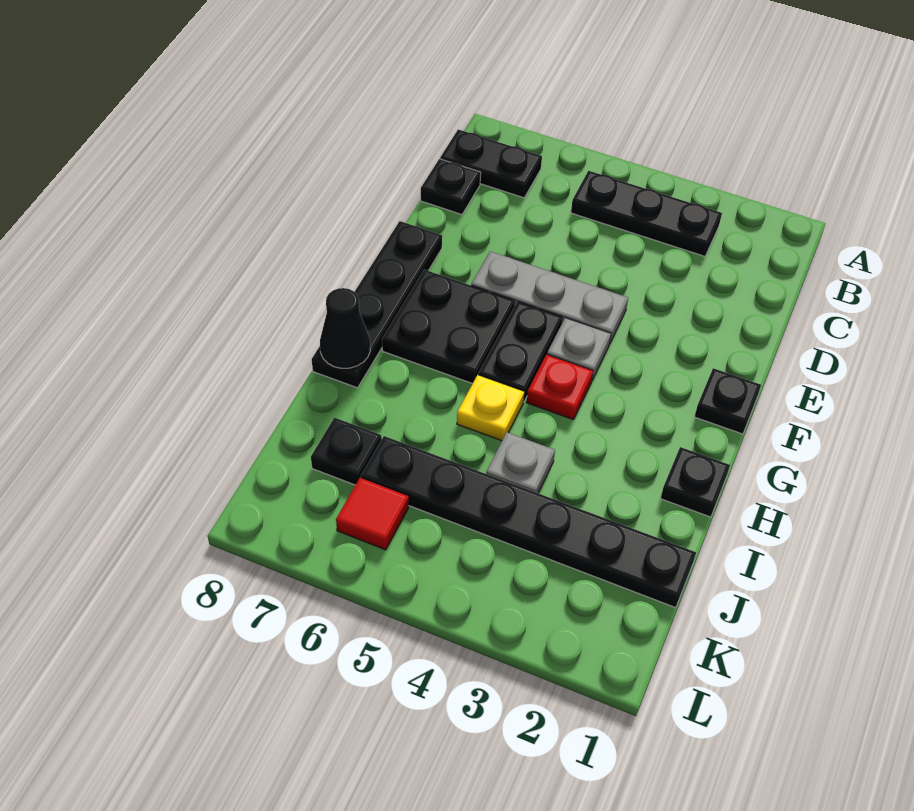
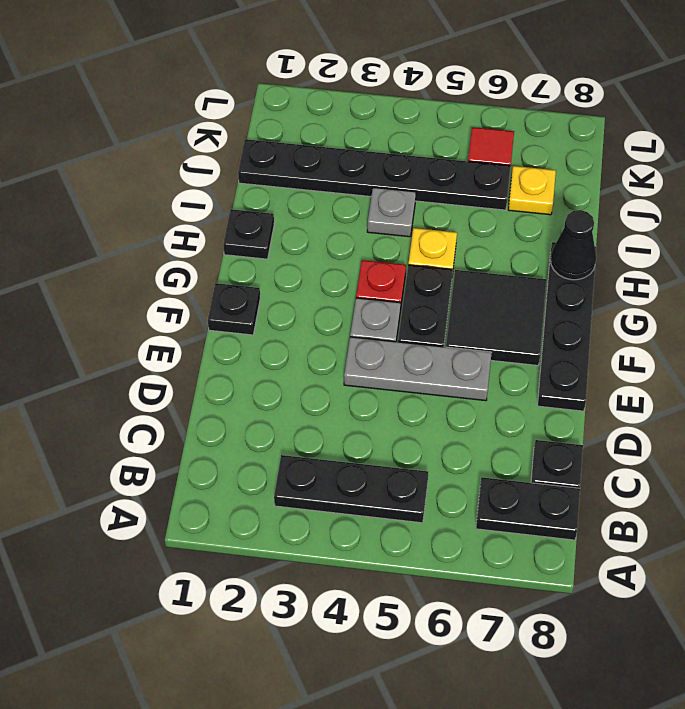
black 2x2 plate [382,270,515,384] -> black 2x2 tile [446,270,547,365]
black 1x1 plate [311,418,382,485] -> yellow 1x1 plate [508,166,556,215]

